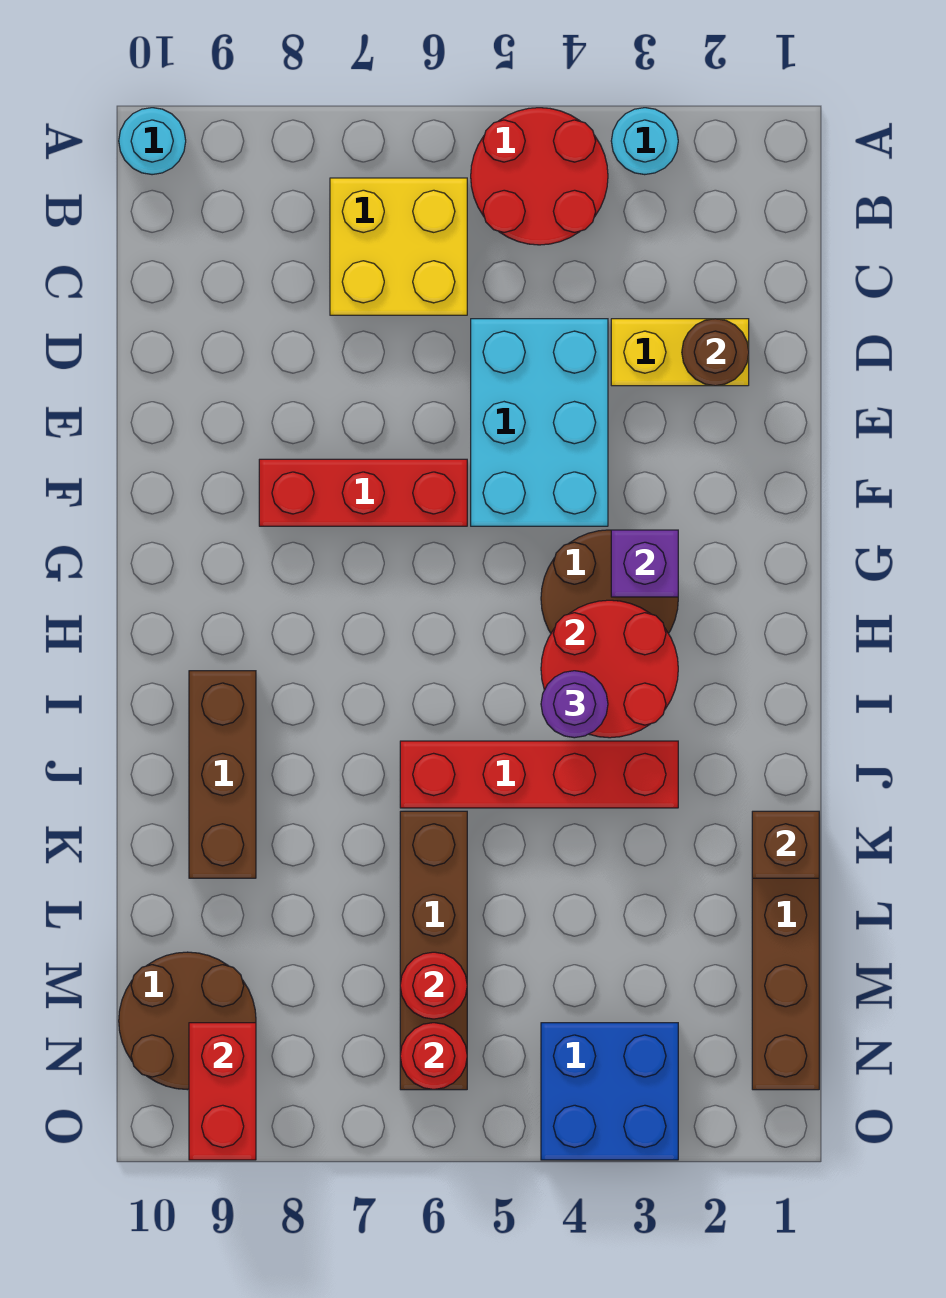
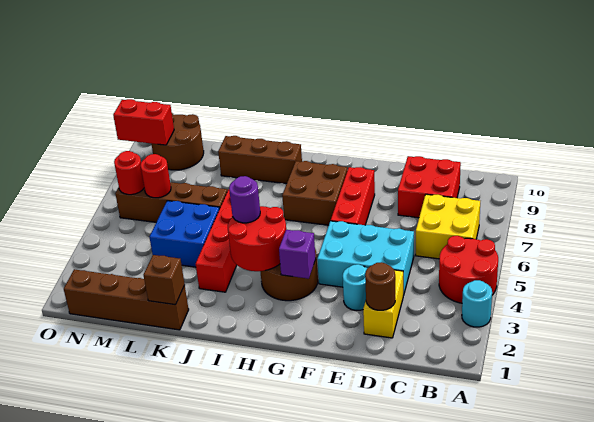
cyan 1x1 round brick [119,108,186,175] -> cyan 1x1 round brick moved to [343,264,367,310]
none -> red 2x2 brick [398,156,461,218]
none -> brown 2x2 brick [282,161,348,225]
blue 2x2 brick [541,1023,678,1160] -> blue 2x2 brick moved to [150,201,219,267]

